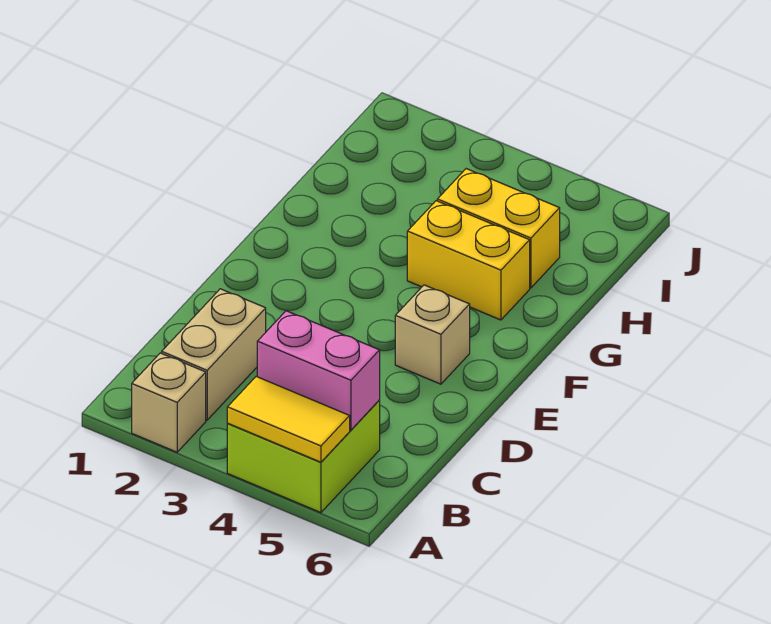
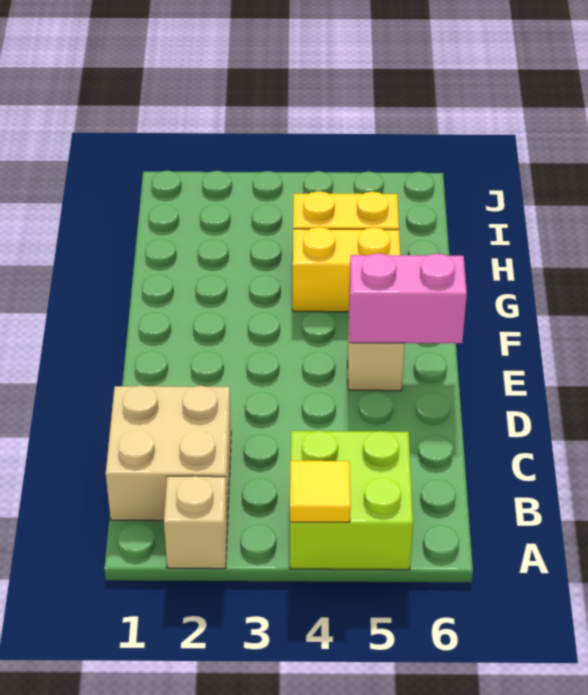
yellow 1x2 tile [227,377,350,462] -> yellow 1x1 tile [290,461,351,522]
tan 1x2 brick [162,289,266,420] -> tan 2x2 brick [106,385,231,521]
pink 1x2 brick [257,311,380,430] -> pink 1x2 brick moved to [349,253,467,343]

